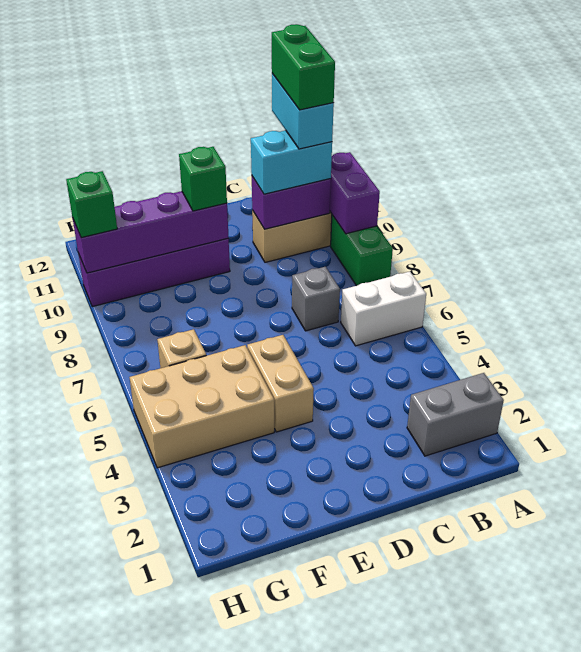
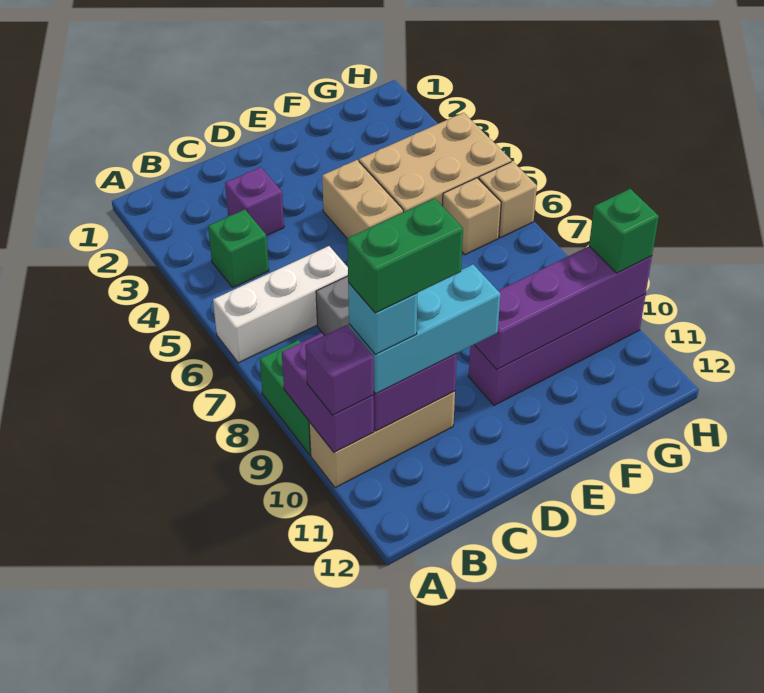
grey 1x2 brick [407,373,504,456] -> none
white 1x2 brick [341,272,426,346] -> white 1x3 brick [213,246,348,363]
none -> purple 1x1 brick [305,325,373,415]
cyan 1x2 brick [251,131,332,194] -> cyan 1x3 brick [349,264,500,394]
cyan 1x2 brick [272,74,334,149] -> cyan 1x1 brick [348,282,417,354]
green 1x2 brick [272,24,335,110] -> green 1x2 brick turned to [347,198,463,313]
none -> purple 1x1 brick [225,167,284,236]
green 1x1 brick [179,147,227,211] -> green 1x1 brick moved to [208,210,269,287]
none -> tan 1x1 brick [479,161,537,238]

